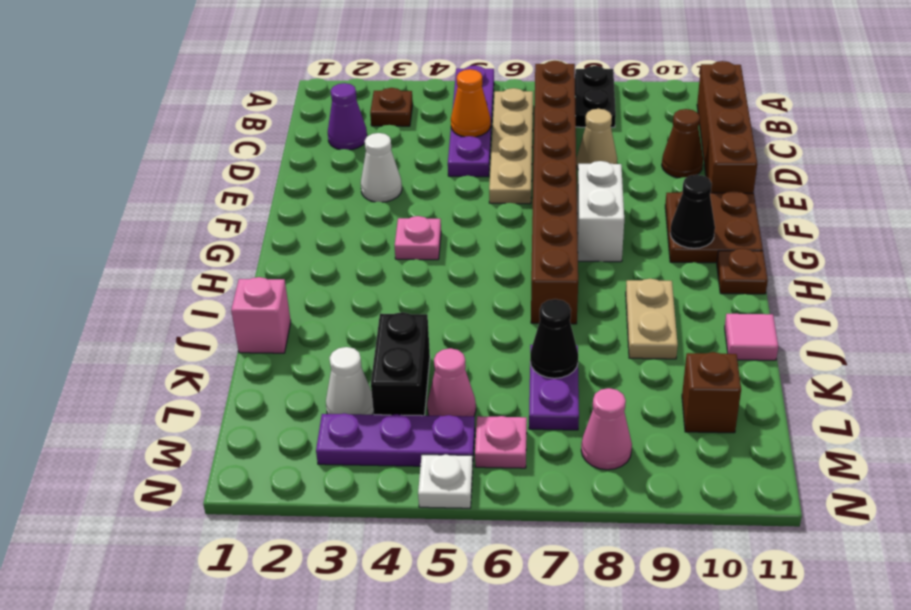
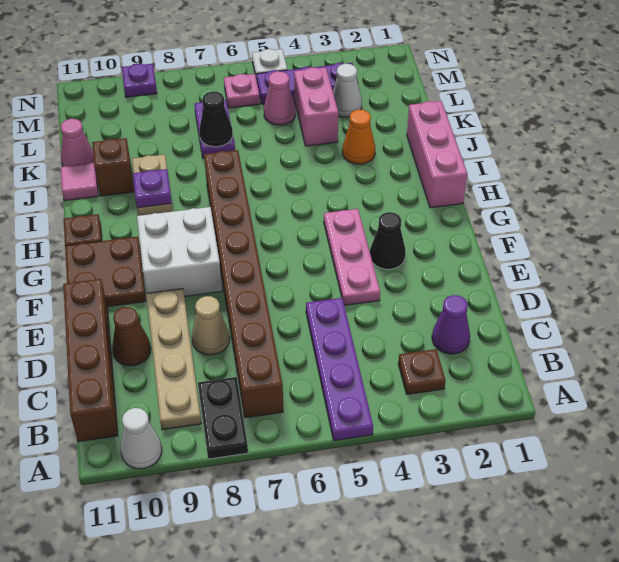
tan 1x4 plate [489,88,533,204] -> tan 1x4 plate moved to [146,289,201,430]
orange 1x1 cone [451,69,491,137] -> orange 1x1 cone moved to [342,110,375,164]
white 1x1 cone [361,133,402,202] -> white 1x1 cone moved to [121,408,162,469]
white 1x2 brick [577,161,624,262] -> white 2x2 brick [137,207,222,296]
pink 1x1 plate [395,216,441,260] -> pink 1x3 plate [324,209,380,305]
black 1x1 cone [670,175,715,248] -> black 1x1 cone moved to [370,212,406,269]
none -> purple 1x1 plate [133,169,172,208]
pink 1x1 brick [231,277,291,353] -> pink 1x3 brick [407,101,467,208]
black 1x2 brick [371,312,430,416] -> pink 1x2 brick [294,67,338,146]
brown 1x1 brick [682,352,741,433] -> brown 1x1 brick moved to [92,138,134,196]
pink 1x1 cone [581,388,632,470] -> pink 1x1 cone moved to [60,119,94,167]
none -> purple 1x1 plate [122,64,157,97]

